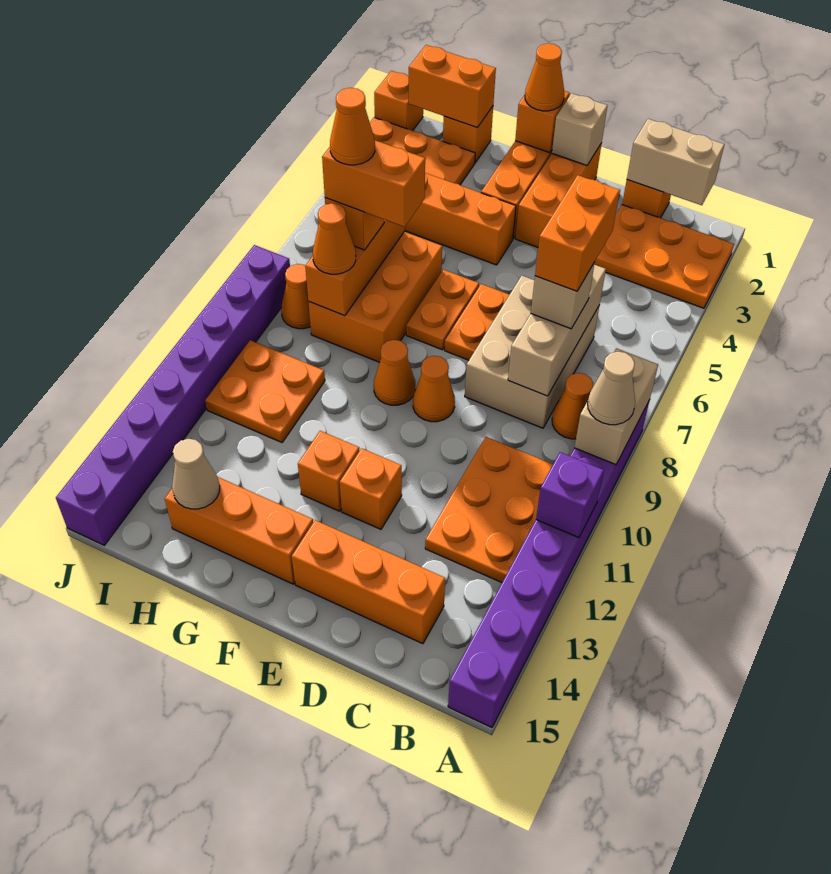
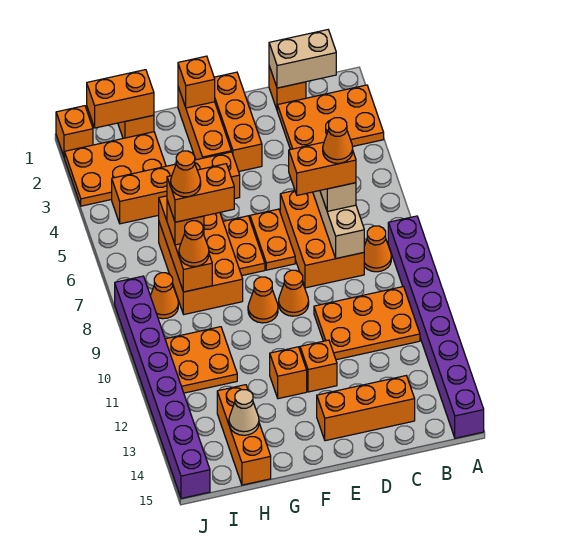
tan 1x2 brick [574,348,658,465] -> none
tan 1x1 cone [588,352,635,425] -> none
purple 1x1 brick [536,452,604,538] -> none
orange 2x3 plate [425,437,553,582] -> orange 2x3 plate turned to [314,287,420,360]
tan 2x3 brick [465,276,600,428] -> orange 2x3 brick [280,191,364,288]
orange 1x2 brick [535,175,620,291] -> orange 1x2 brick turned to [289,142,356,195]
tan 1x1 brick [552,94,607,165] -> none
orange 1x1 cone [525,43,564,111] -> orange 1x1 cone moved to [323,118,353,163]
orange 1x3 brick [165,477,313,584] -> orange 1x3 brick turned to [217,385,271,485]

